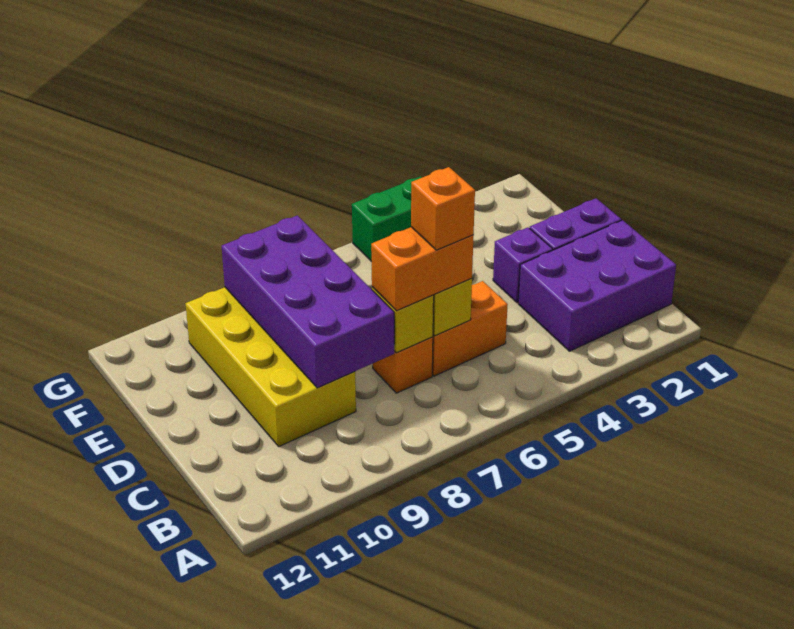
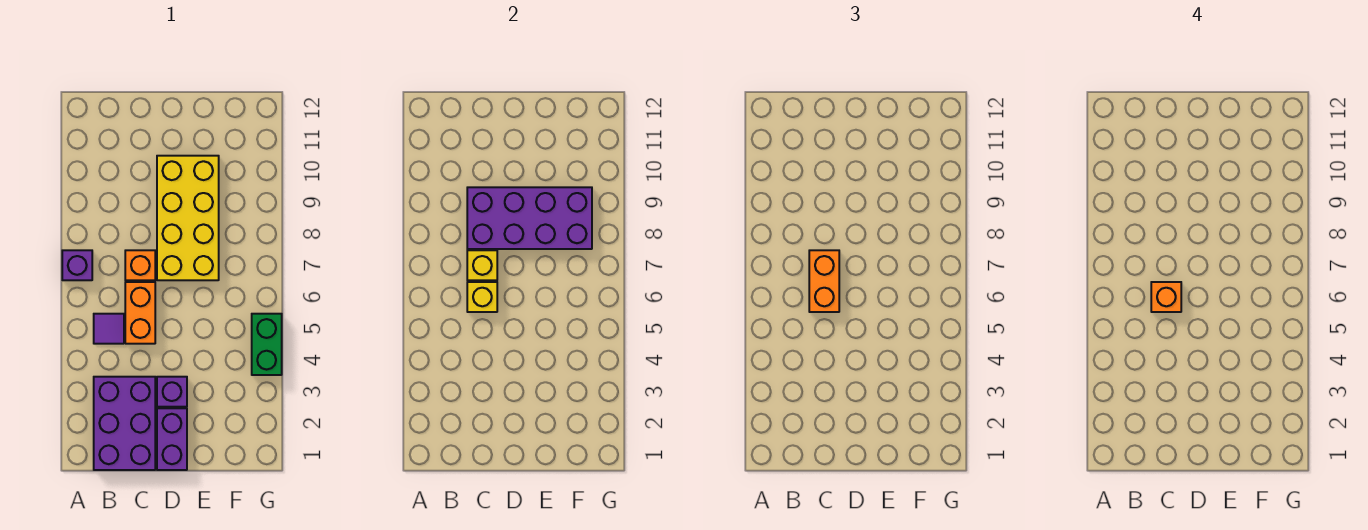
none -> purple 1x1 brick [62,250,92,280]
none -> purple 1x1 tile [94,314,124,344]
yellow 2x4 brick [185,287,356,446] -> yellow 2x4 brick turned to [157,156,219,280]

